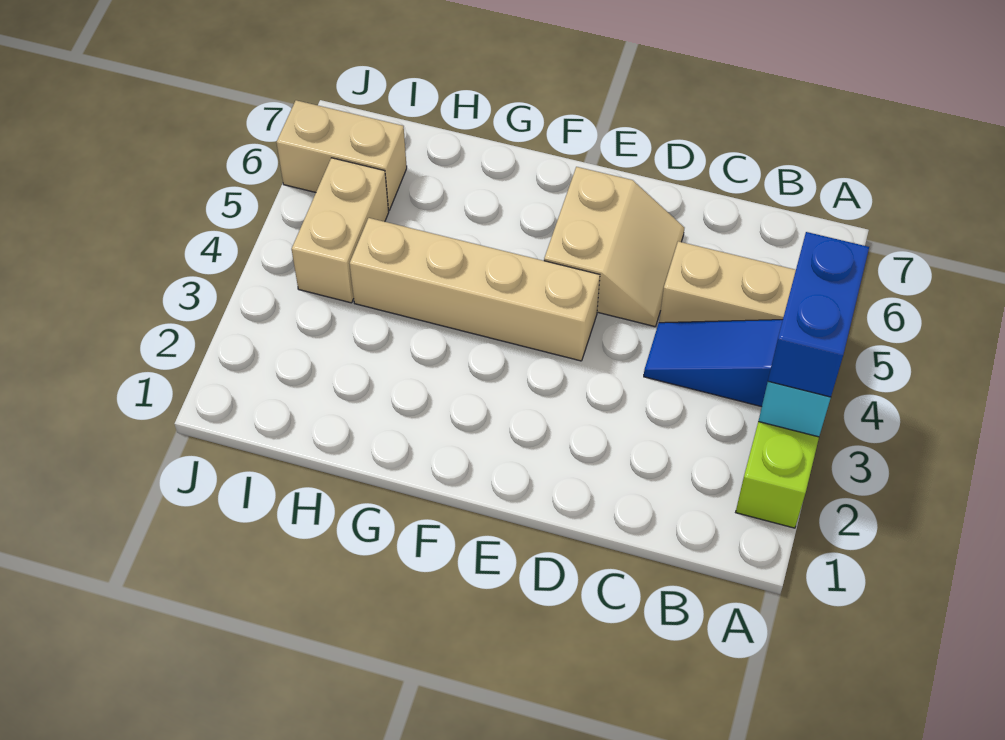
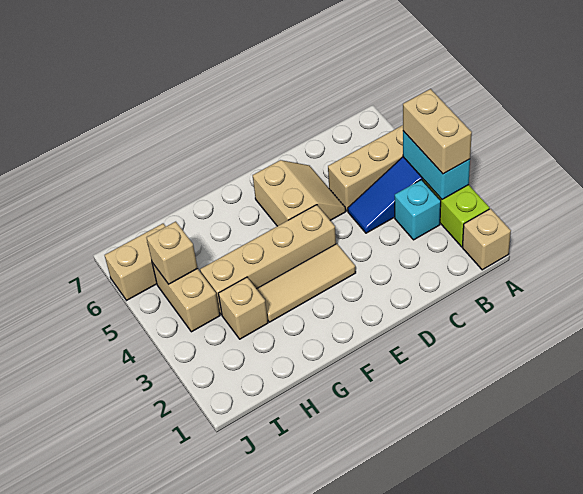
none -> tan 1x1 brick [462,209,511,270]
blue 1x2 brick [768,232,869,397] -> tan 1x2 brick [403,89,472,174]
none -> cyan 1x1 brick [395,180,441,240]
none -> tan 1x3 tile [257,244,356,322]
none -> tan 1x1 brick [218,277,268,339]
none -> tan 1x1 brick [146,222,198,284]

